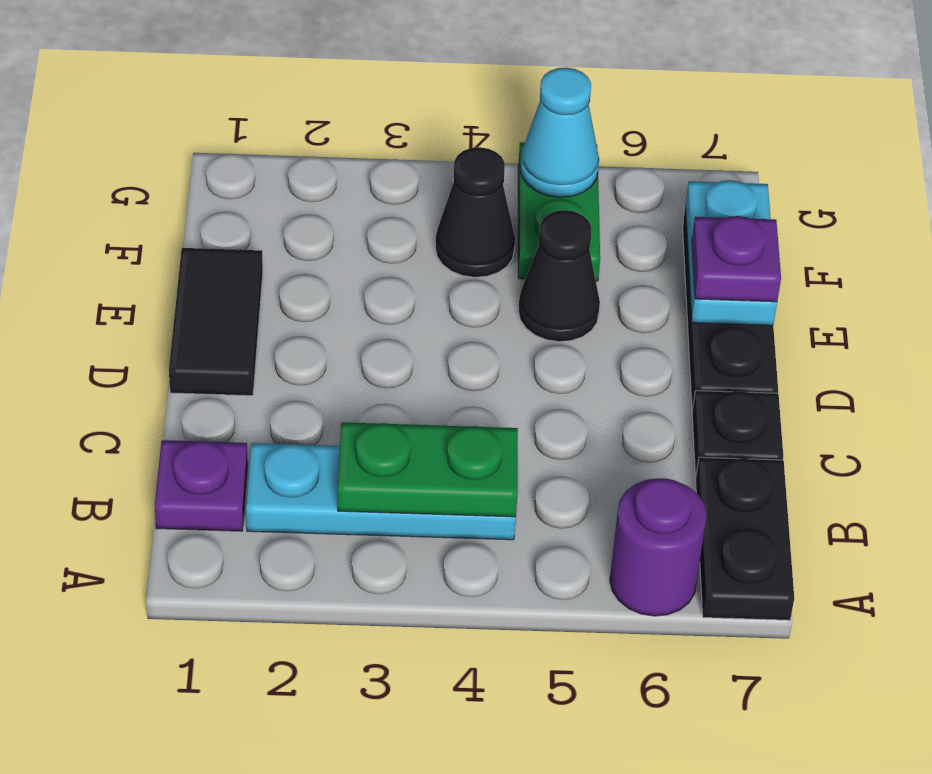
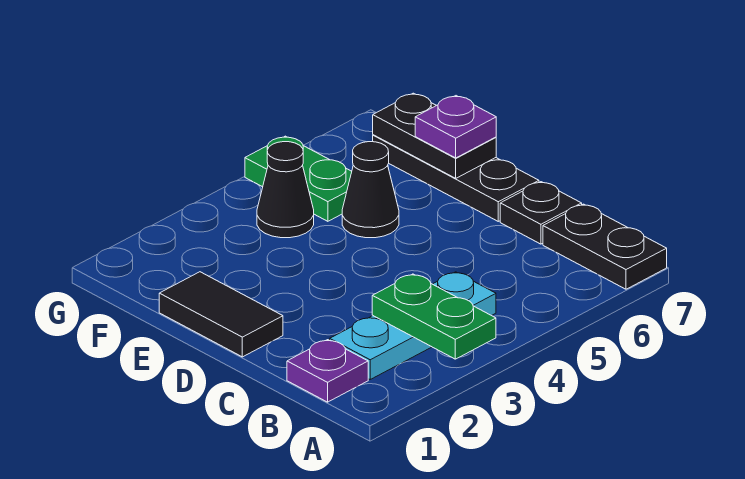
purple 1x1 round brick [610,478,707,616] -> none
green 1x2 plate [338,422,518,517] -> green 1x2 plate turned to [372,274,496,359]
cyan 1x2 plate [686,180,777,325] -> black 1x2 plate [373,93,496,178]
cyan 1x1 cone [520,68,599,197] -> none

